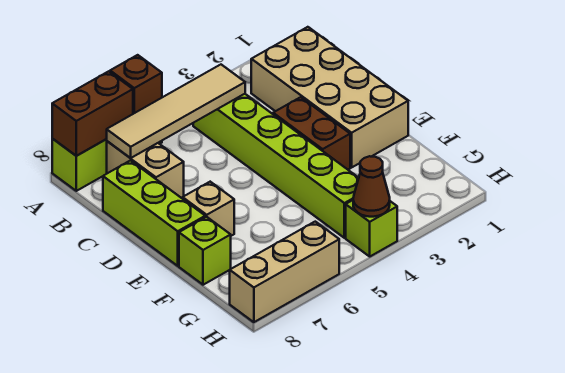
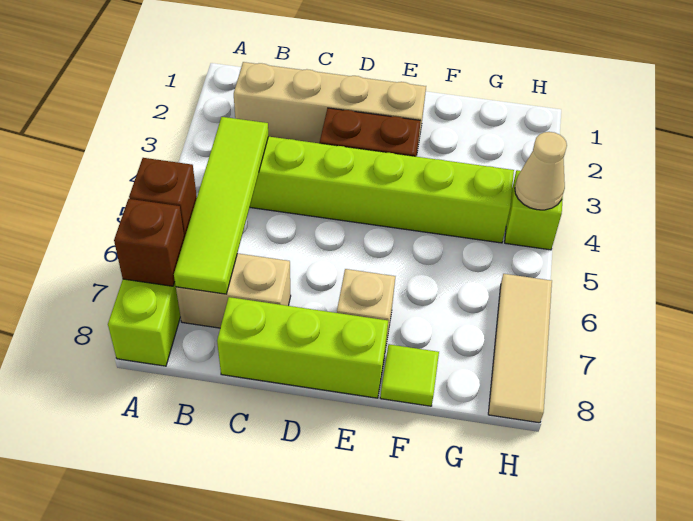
brown 1x2 brick [52,71,133,156] -> brown 1x1 brick [114,199,184,286]
tan 2x4 brick [251,27,408,167] -> tan 1x4 brick [234,62,426,151]
tan 1x4 tile [107,65,245,158] -> lime 1x4 tile [174,117,268,294]
lime 1x1 brick [179,217,231,285] -> lime 1x1 tile [380,344,439,406]
brown 1x1 cone [353,156,390,217] -> tan 1x1 cone [515,132,567,210]
tan 1x3 brick [230,222,339,322] -> tan 1x3 tile [488,274,552,423]

